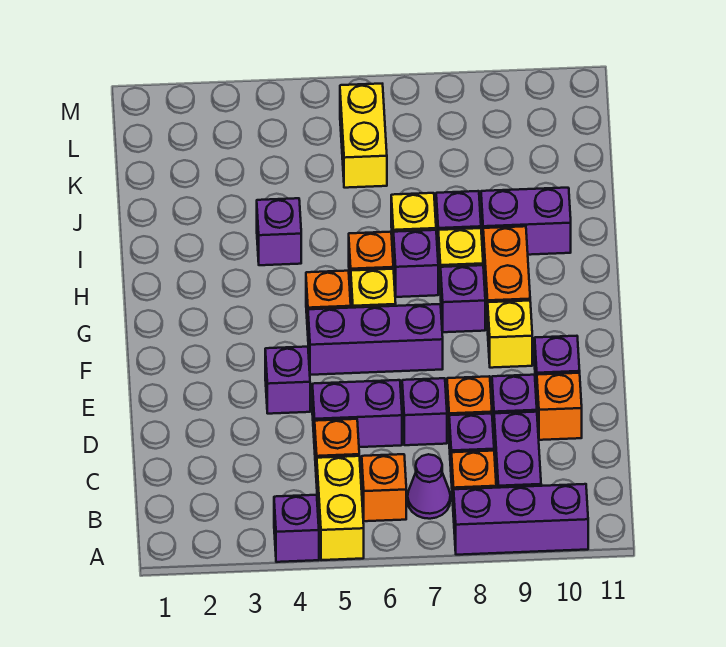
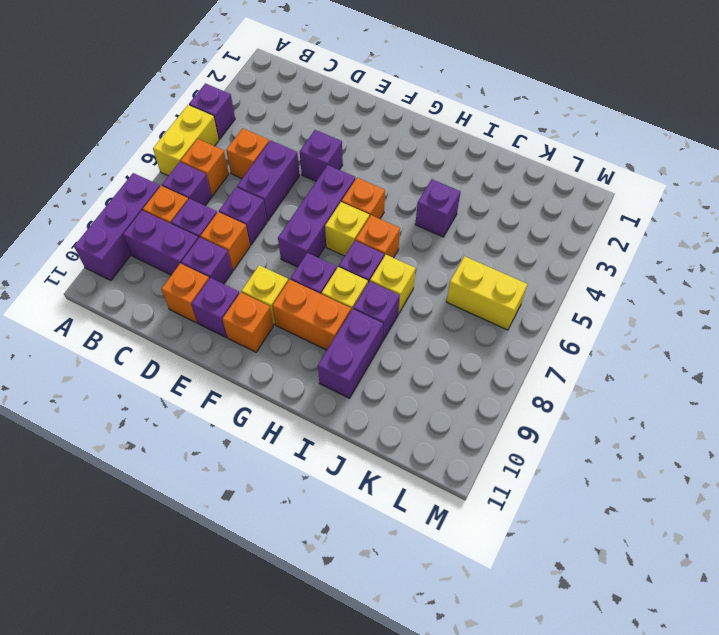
yellow 1x2 brick [317,456,364,560] -> yellow 1x2 brick turned to [153,105,219,176]
purple 1x1 cone [408,454,450,519] -> purple 1x1 brick [162,162,212,206]
none -> orange 1x1 brick [222,292,273,352]

